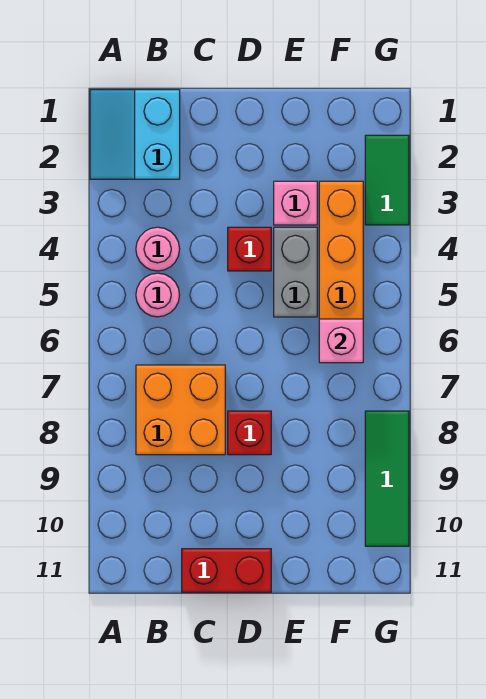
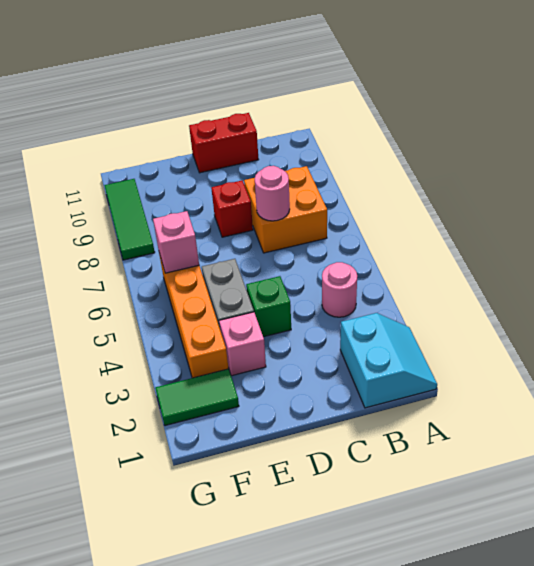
pink 1x1 round brick [136,273,179,317] -> pink 1x1 round brick moved to [255,166,290,221]
red 1x1 brick [228,227,271,271] -> green 1x1 brick [246,276,291,337]
green 1x2 tile [365,135,409,225] -> green 1x2 tile turned to [155,369,239,426]

